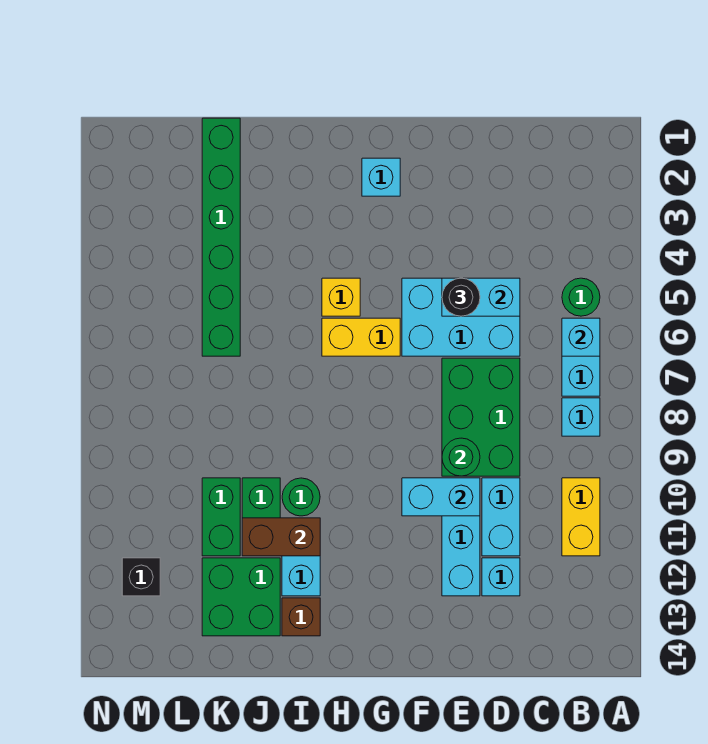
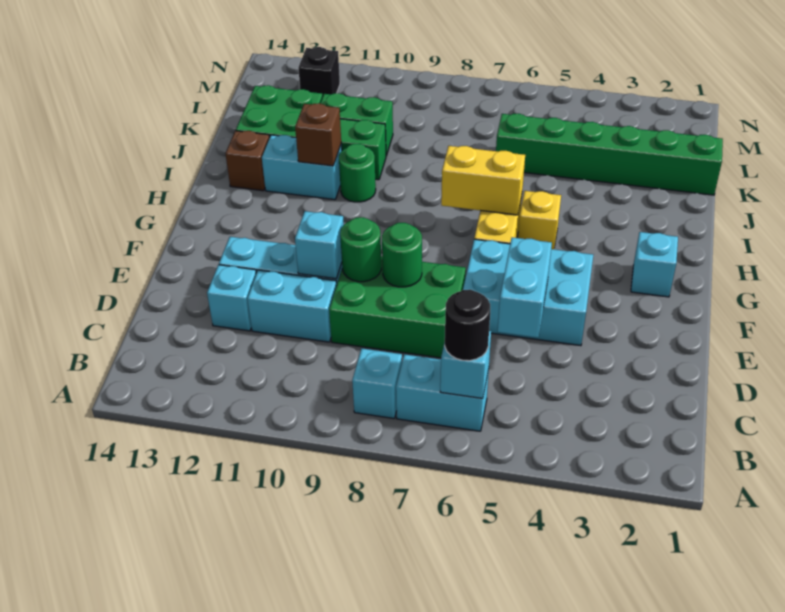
green 1x1 round brick [562,278,600,316] -> green 1x1 round brick moved to [382,223,422,287]
yellow 1x2 brick [562,478,600,556] -> yellow 1x2 brick moved to [441,146,525,215]
cyan 2x3 brick [402,278,520,356] -> cyan 2x3 brick turned to [463,239,593,346]
black 1x1 round brick [442,278,480,316] -> black 1x1 round brick moved to [445,290,490,361]
cyan 1x2 brick [402,478,480,516] -> cyan 1x1 brick [295,211,344,279]
brown 1x2 brick [242,518,320,556] -> brown 1x1 brick [295,103,341,166]

